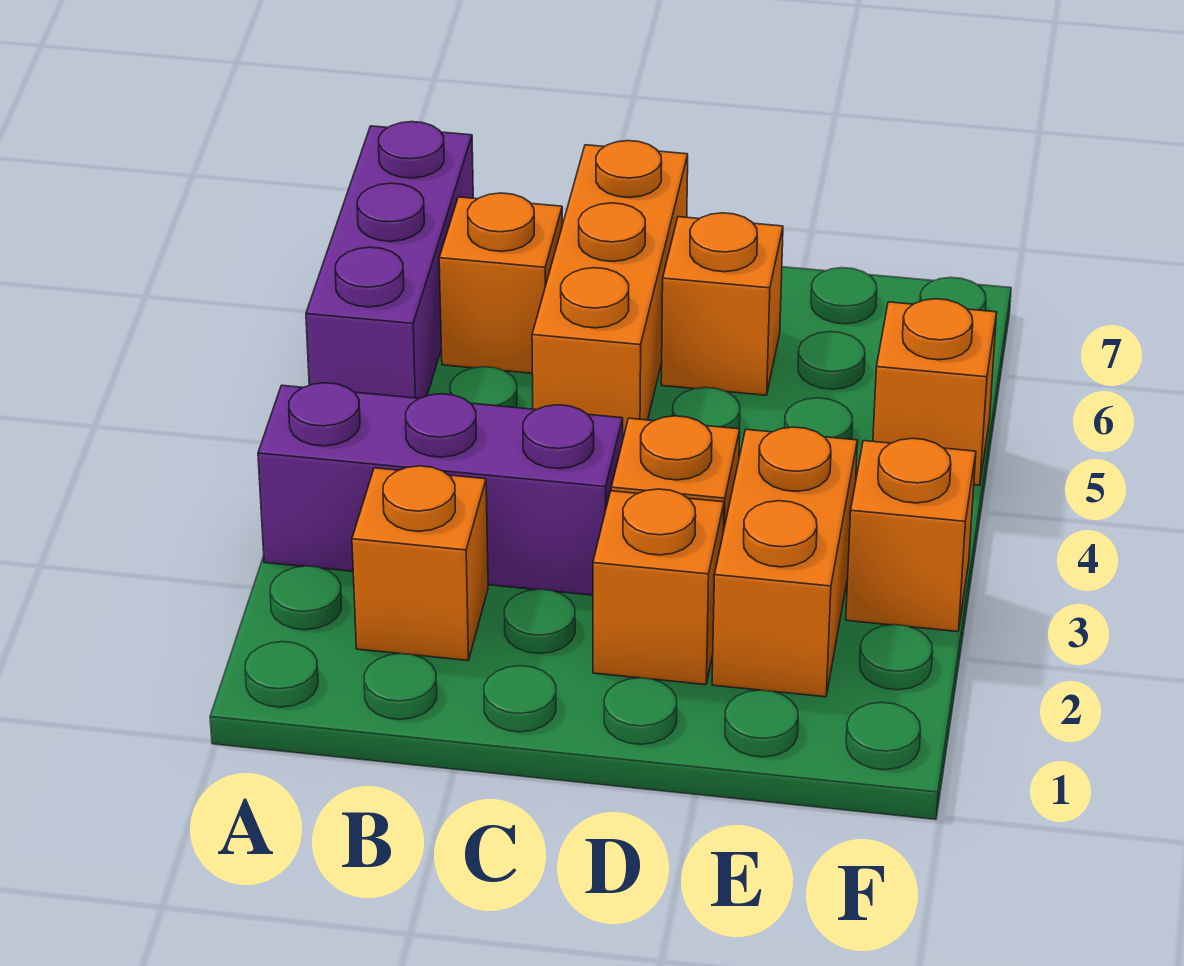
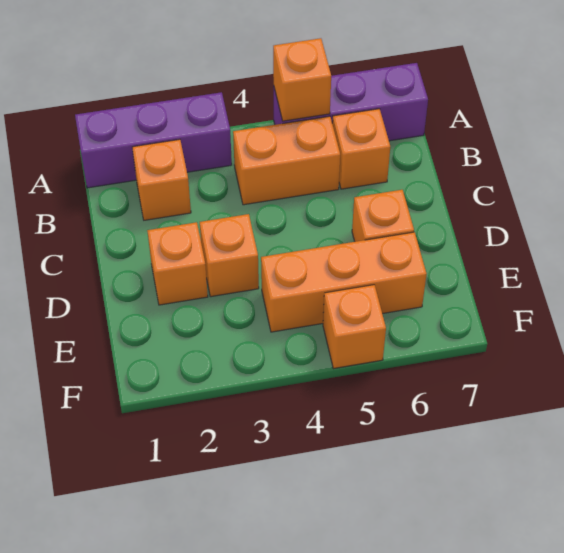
purple 1x3 brick [258,383,623,595] -> purple 1x3 brick turned to [75,92,232,188]
orange 1x3 brick [532,141,688,438] -> orange 1x3 brick moved to [261,232,427,332]
orange 1x2 brick [712,427,857,697] -> orange 1x2 brick moved to [233,116,340,205]
orange 1x1 brick [846,438,976,632] -> orange 1x1 brick moved to [273,38,331,121]

